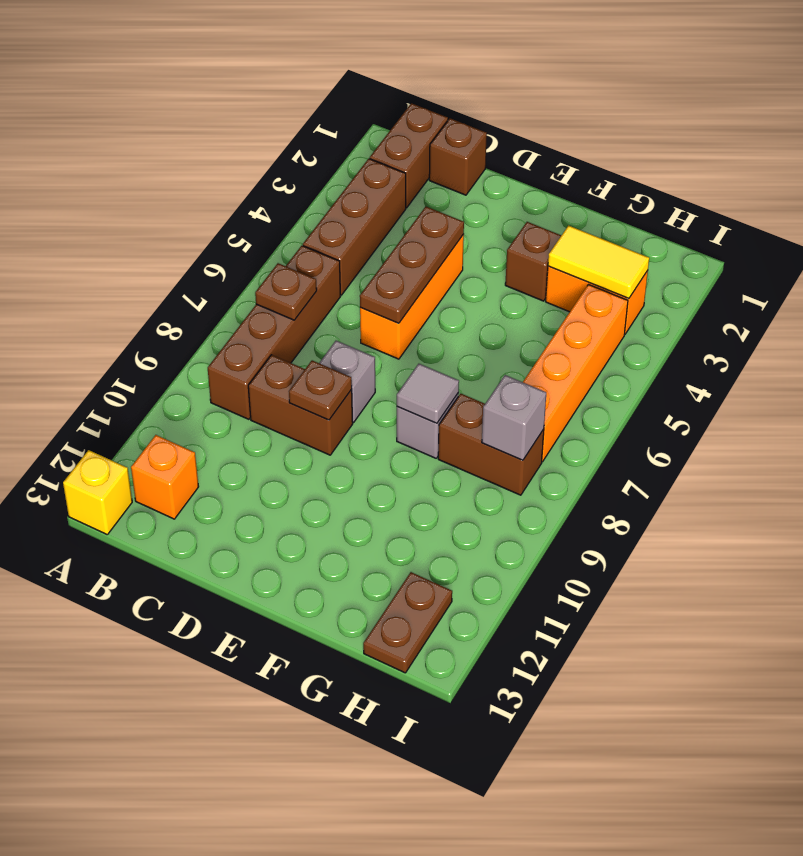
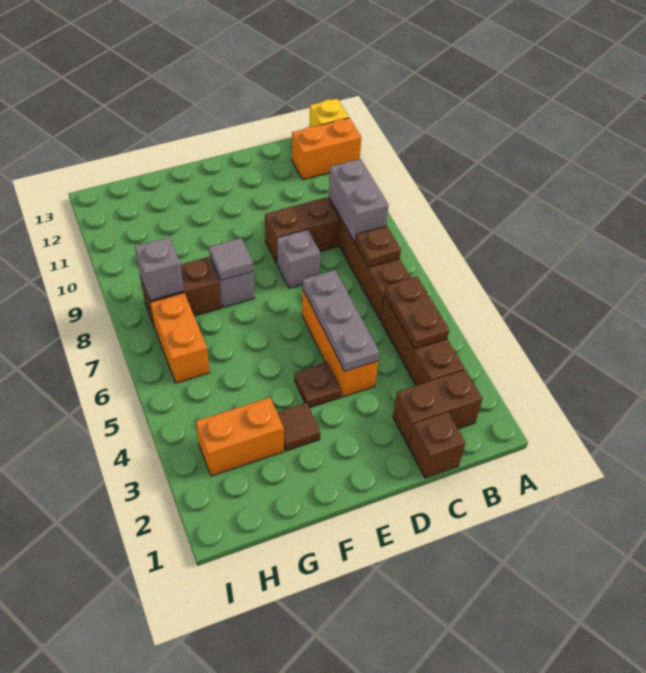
brown 1x2 brick [370,103,448,208] -> brown 1x2 brick turned to [393,370,483,446]
none -> grey 1x2 brick [329,159,389,242]
orange 1x1 brick [131,435,199,519] -> orange 1x2 brick [292,118,361,180]
brown 1x3 plate [360,207,464,323] -> grey 1x3 plate [303,270,380,371]
brown 1x1 plate [289,360,352,420] -> brown 1x1 plate moved to [294,362,341,408]
brown 1x1 brick [505,222,561,301] -> brown 1x1 tile [277,403,320,451]
yellow 1x2 tile [548,226,649,299] -> none
orange 1x4 brick [523,285,628,462] -> orange 1x2 brick [151,293,210,383]
brown 1x2 plate [363,572,452,673] -> brown 1x2 plate moved to [384,277,449,349]

